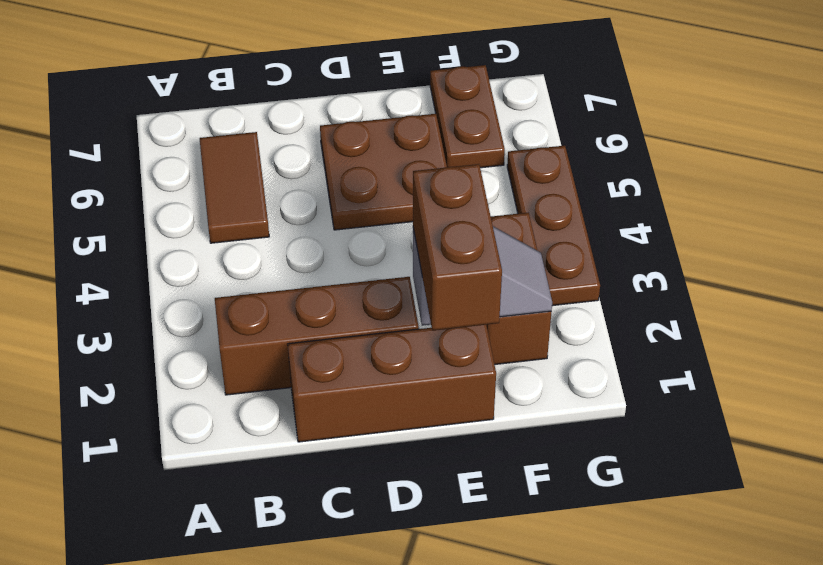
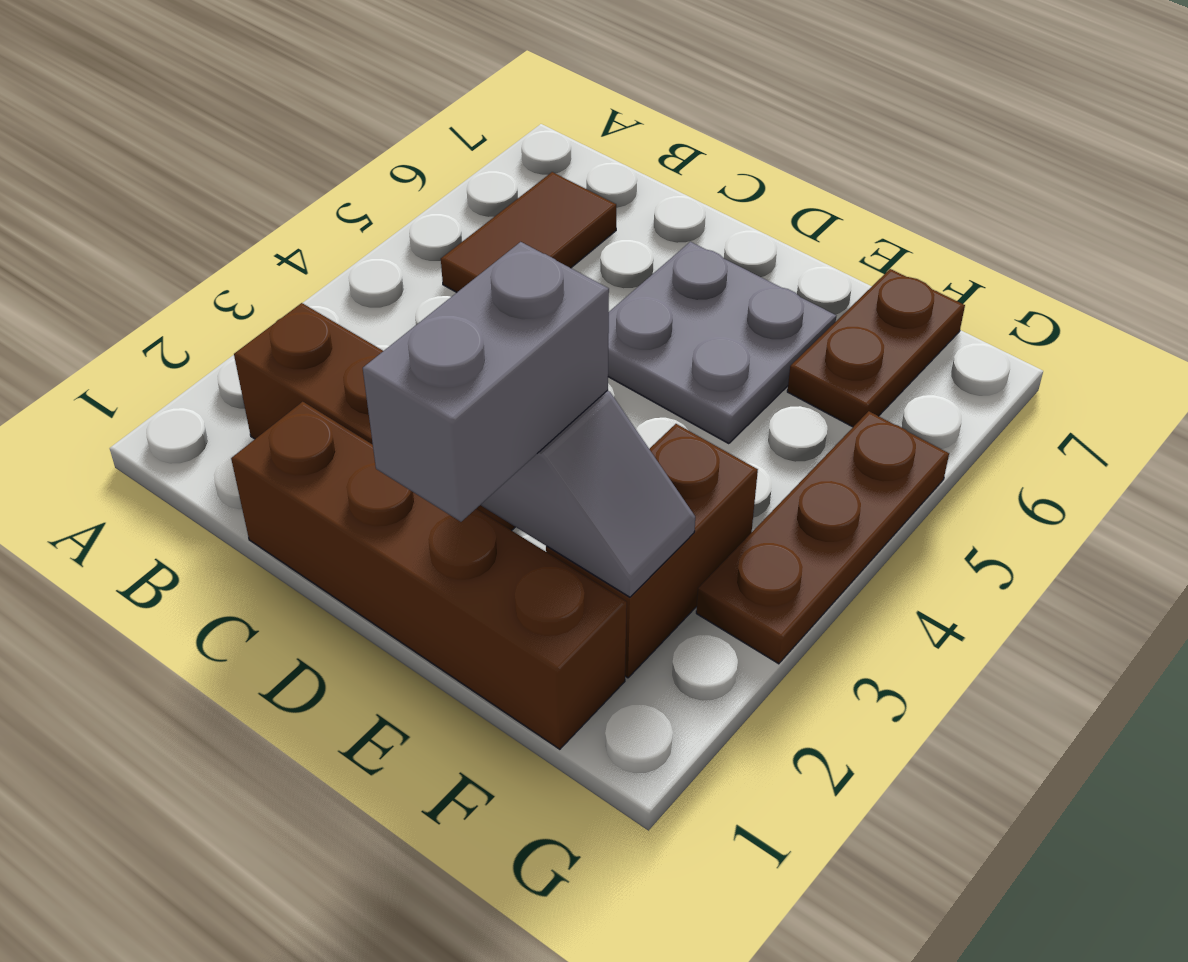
brown 1x3 brick [288,325,496,442] -> brown 1x4 brick [231,402,627,749]
brown 2x2 plate [320,114,447,230] -> grey 2x2 plate [608,242,836,444]
brown 1x2 brick [413,164,502,331] -> grey 1x2 brick [363,242,609,522]

